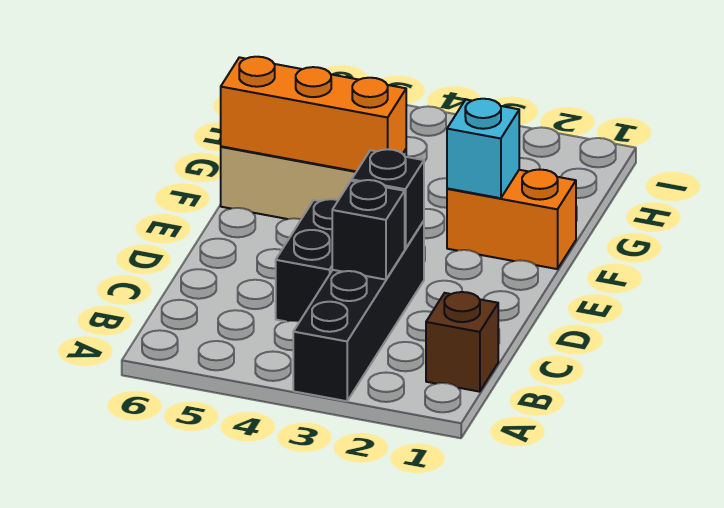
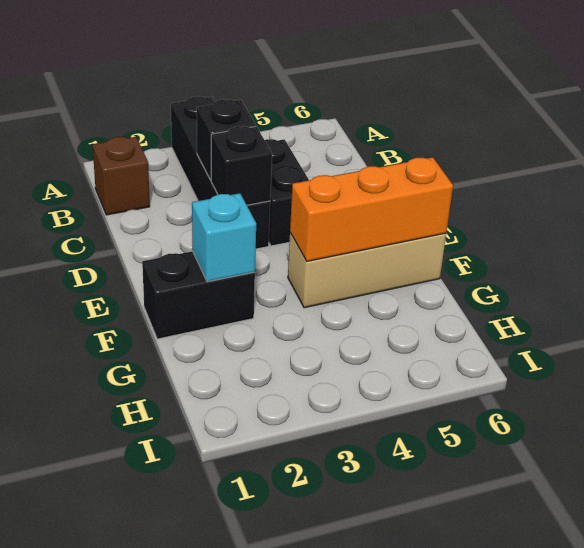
orange 1x2 brick [447,169,576,269] -> black 1x2 brick [142,251,255,339]

